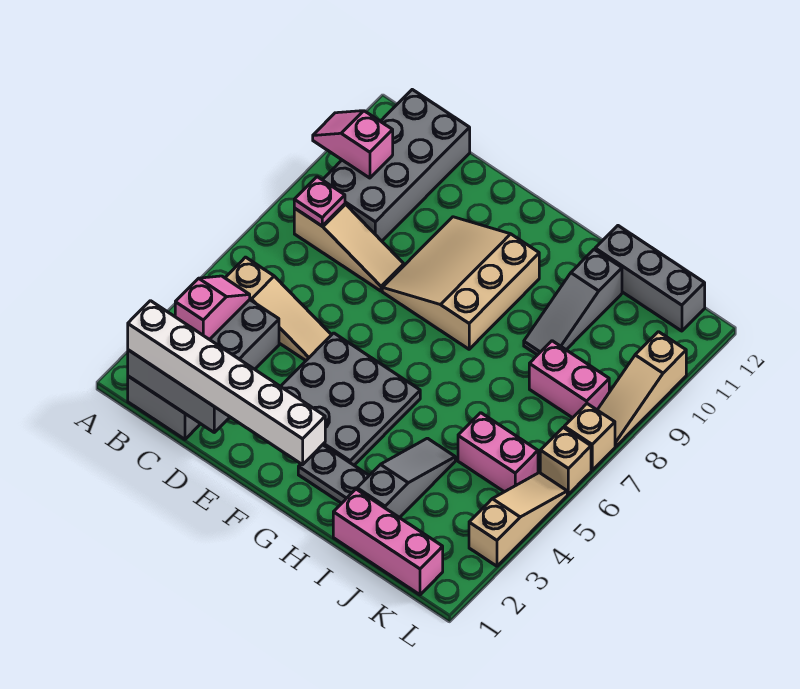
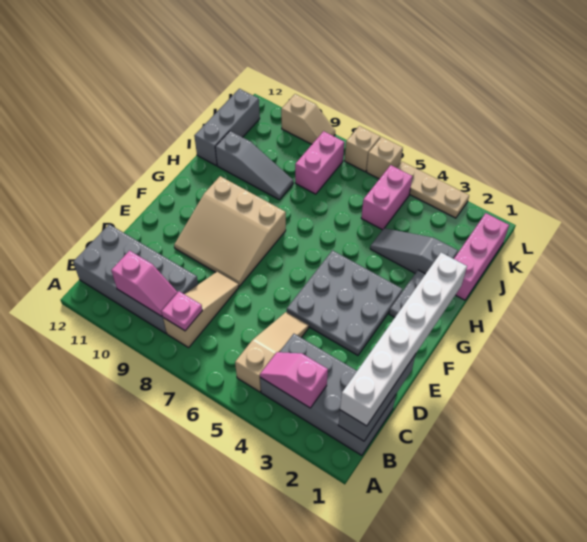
pink 1x2 slope [313,111,393,178] -> pink 1x2 slope turned to [111,251,178,316]
tan 1x3 slope [469,473,567,566] -> tan 1x3 plate [397,162,469,218]
tan 1x3 slope [598,332,686,446] -> tan 1x2 slope [281,94,335,144]

